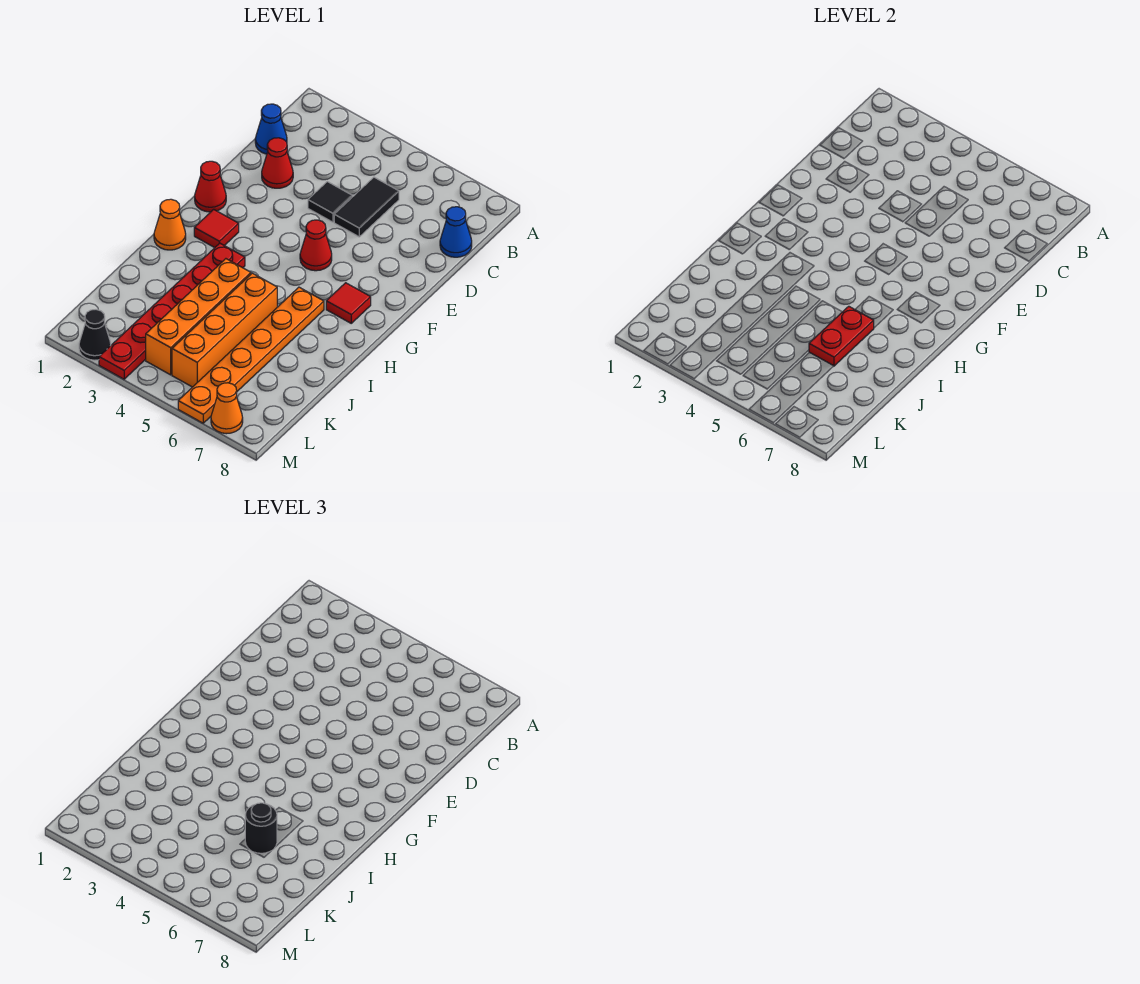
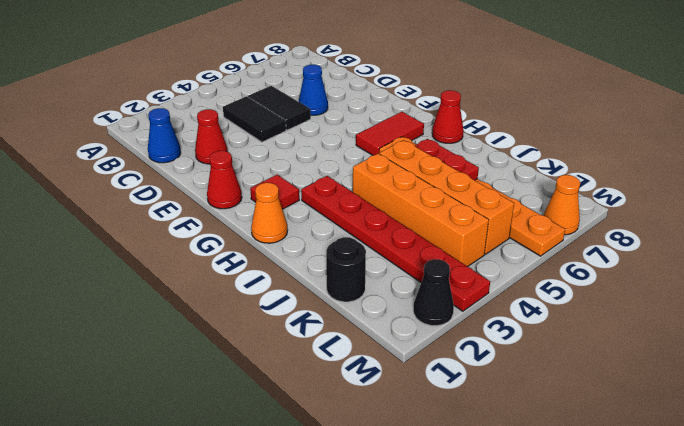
blue 1x1 cone [440,207,472,257] -> blue 1x1 cone moved to [299,65,328,115]
black 1x1 tile [308,182,352,222] -> black 1x2 tile [223,96,286,142]
red 1x1 cone [300,220,332,271] -> red 1x1 cone moved to [432,90,464,143]
red 1x1 tile [326,283,371,323] -> red 1x2 tile [356,112,424,155]
black 1x1 round brick [245,803,277,853] -> black 1x1 round brick moved to [326,237,366,302]

